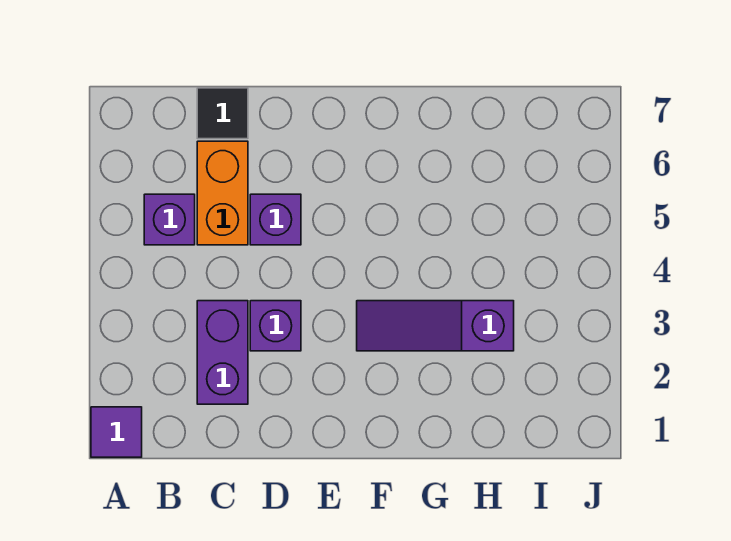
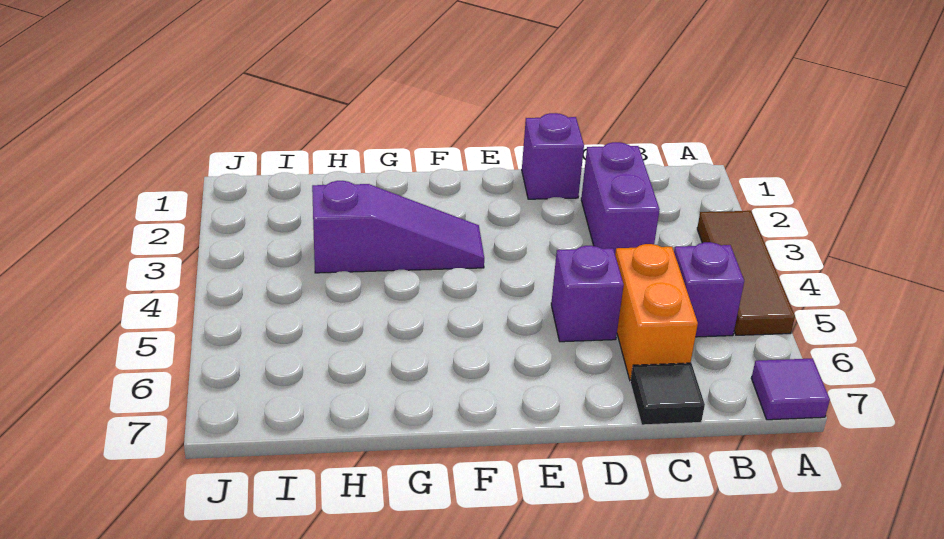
purple 1x1 tile [91,407,142,457] -> purple 1x1 tile moved to [751,359,830,420]
none -> brown 1x3 tile [697,211,795,335]
purple 1x1 brick [250,301,301,351] -> purple 1x1 brick moved to [522,113,584,199]

